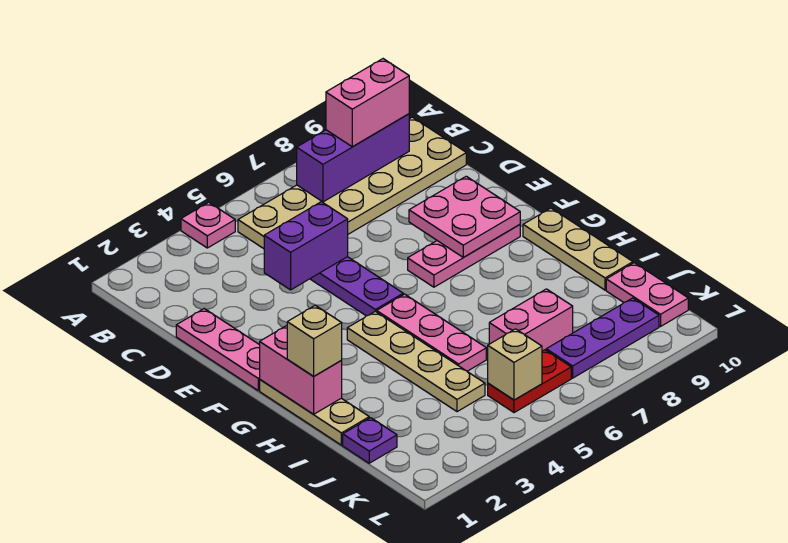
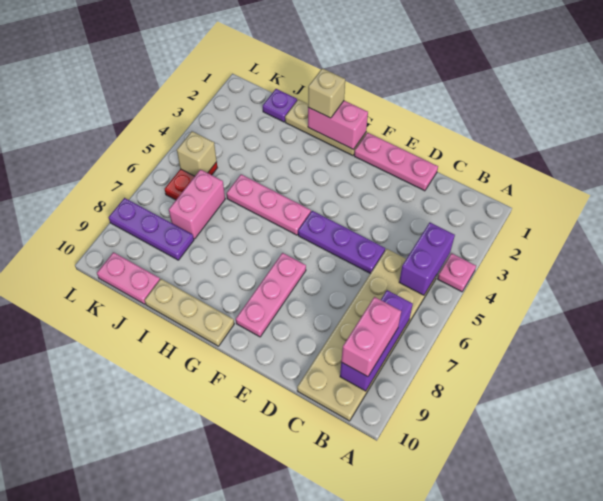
purple 1x2 brick [264,202,348,290] -> purple 1x2 brick moved to [399,223,455,295]
pink 2x2 plate [409,176,520,257] -> none
tan 1x4 plate [347,311,485,412] -> none
purple 1x3 plate [546,298,659,378] -> purple 1x3 plate turned to [109,198,194,260]

